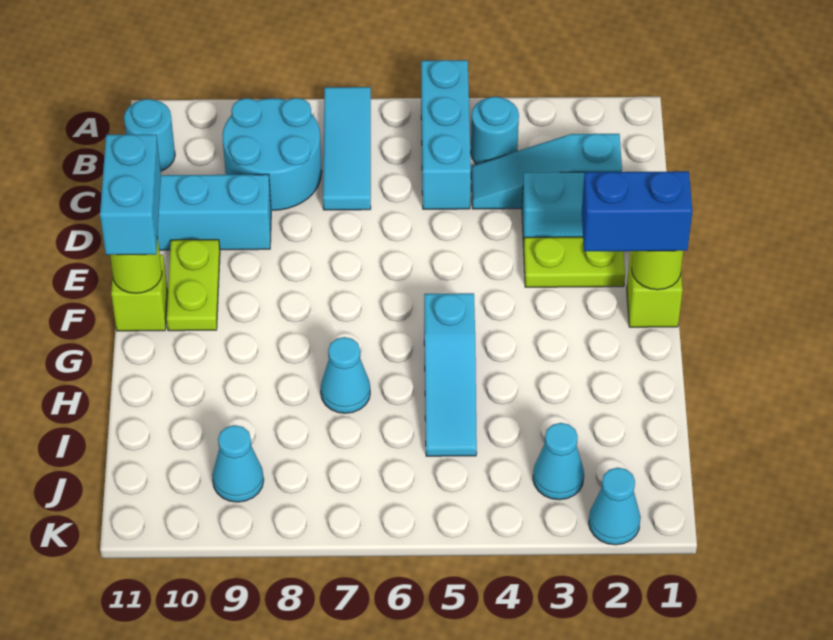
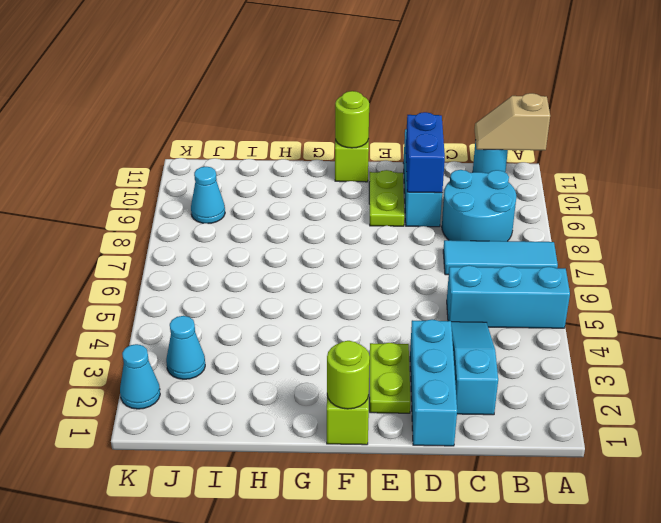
none -> tan 1x2 slope [475,93,550,150]
cyan 1x1 round brick [471,97,519,164] -> none
lime 1x2 plate [166,240,220,331] -> lime 1x2 plate turned to [369,170,404,226]
cyan 1x2 brick [100,134,161,255] -> none
blue 1x2 brick [582,171,692,251] -> blue 1x2 brick moved to [406,112,445,193]
cyan 1x3 slope [424,293,477,456] -> none
cyan 1x1 cone [321,337,370,413] -> none

